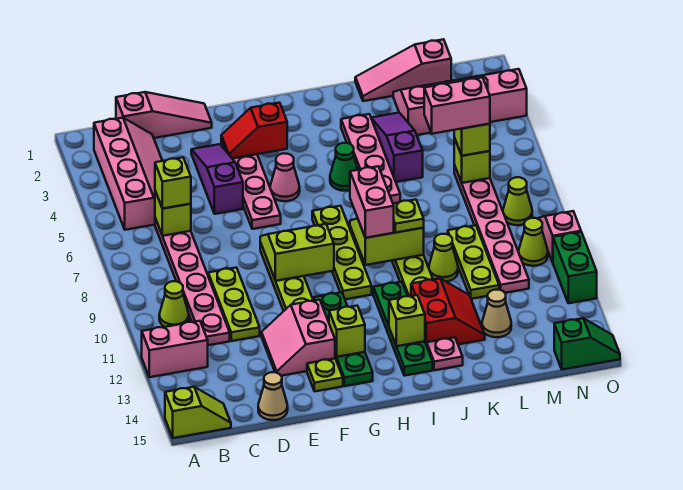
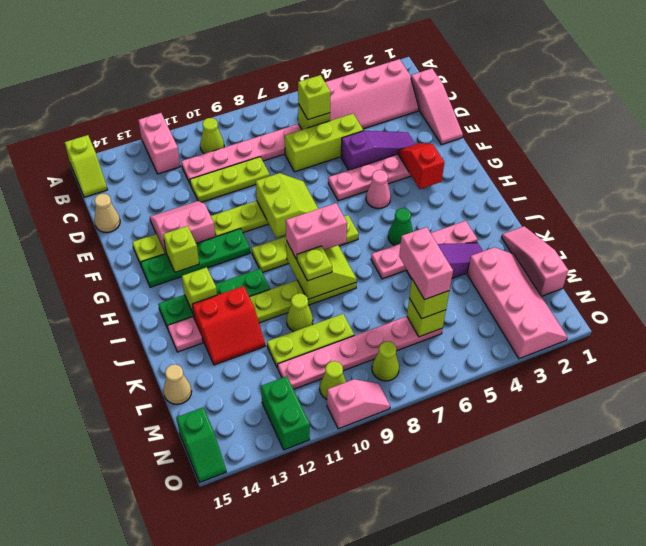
none -> lime 1x3 brick [285,114,363,172]
tan 1x1 cone [482,290,511,337] -> tan 1x1 cone moved to [163,364,192,404]
green 1x2 brick [553,232,597,303] -> green 1x2 brick turned to [261,376,310,450]

